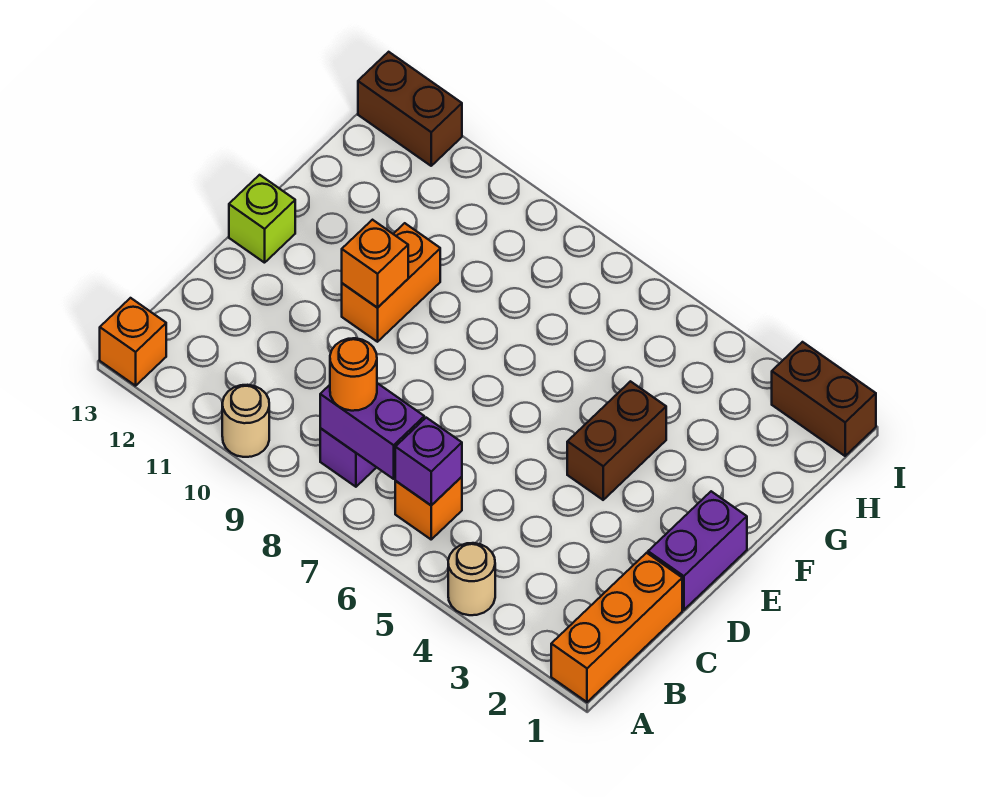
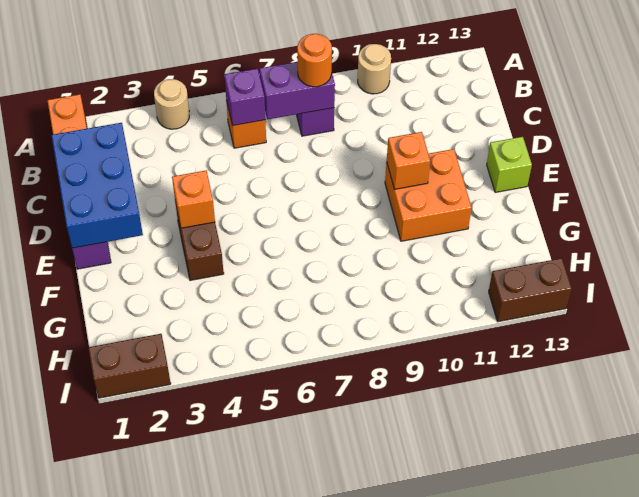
orange 1x1 brick [100,298,166,386] -> orange 1x1 brick moved to [172,171,215,228]
none -> blue 2x3 brick [52,123,143,248]
orange 1x2 brick [342,223,440,342] -> orange 2x2 brick [385,149,472,241]

